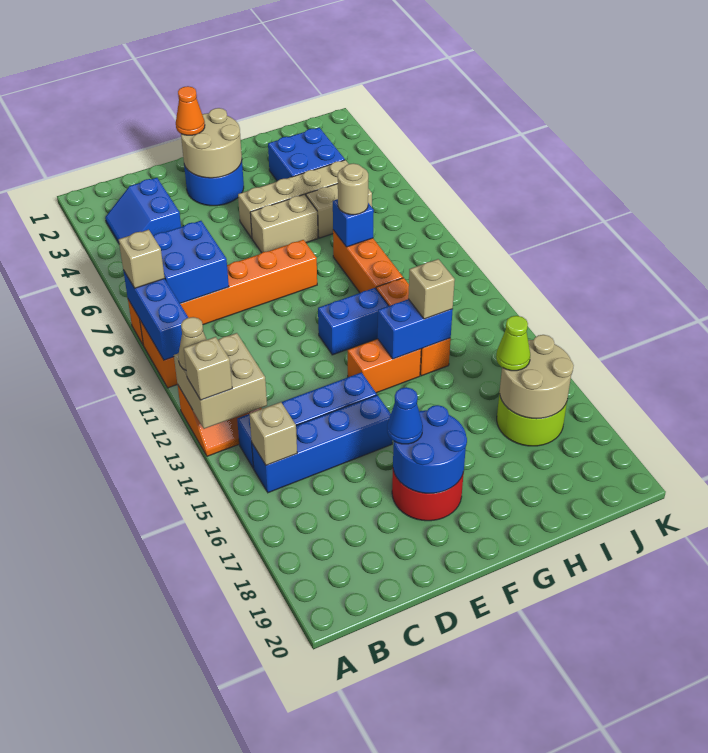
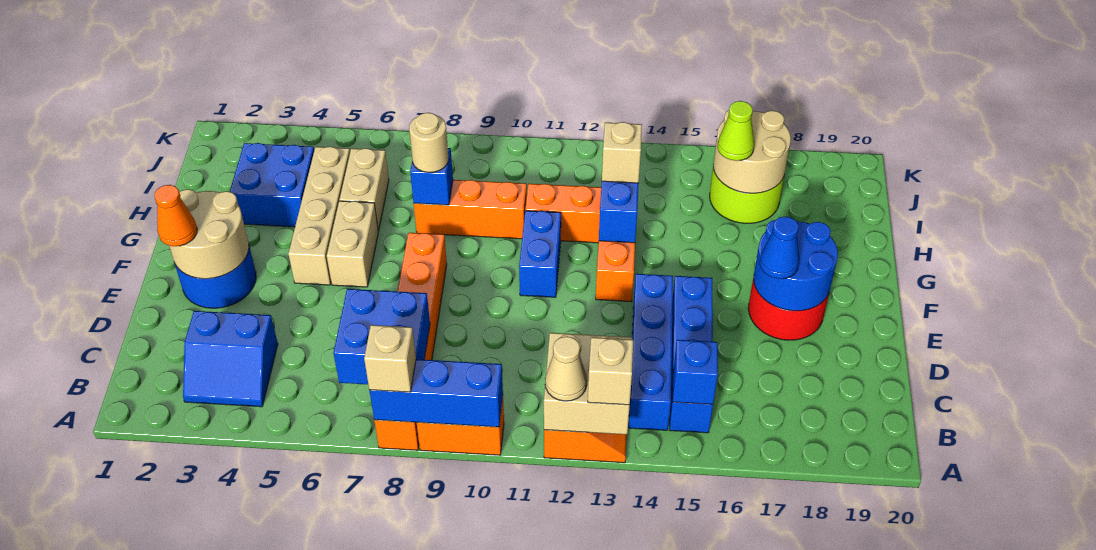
tan 1x1 brick [250,402,297,465] -> blue 1x1 brick [673,340,718,404]

